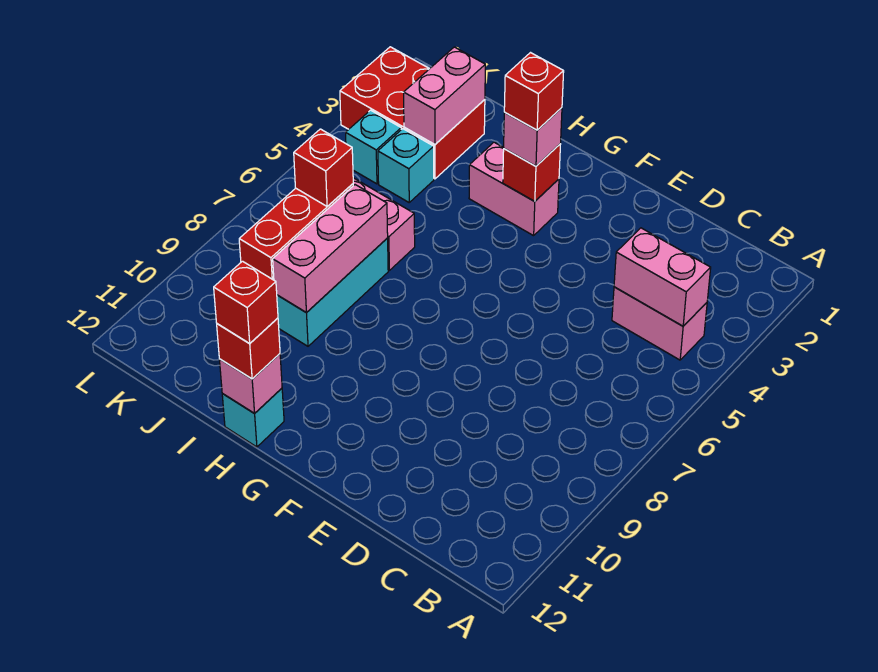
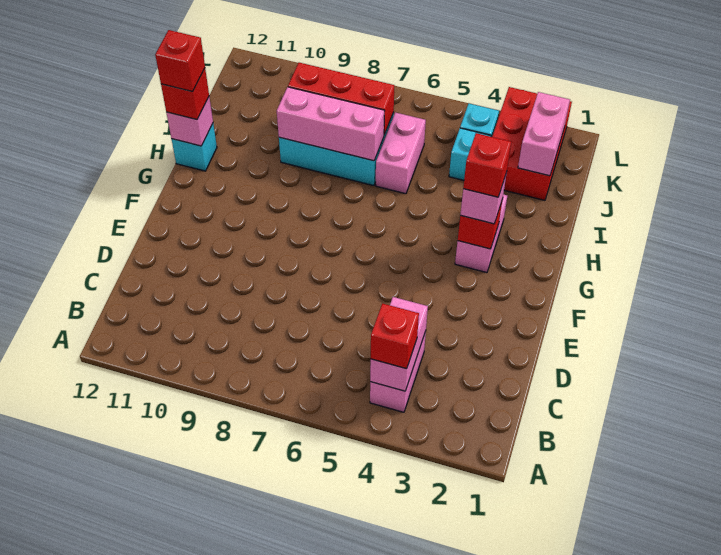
pink 1x2 brick [404,47,485,145] -> pink 1x2 brick turned to [518,92,570,176]
red 1x1 brick [294,129,353,206] -> red 1x1 brick moved to [371,304,419,369]

